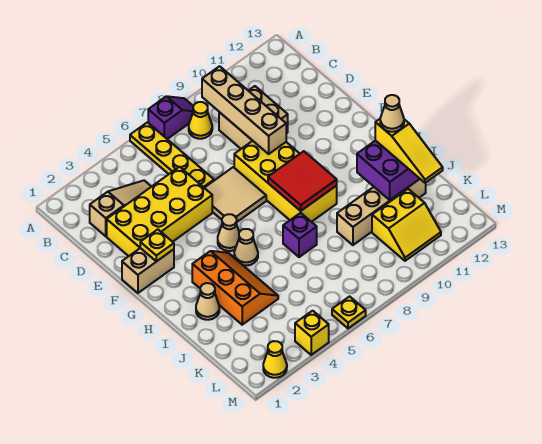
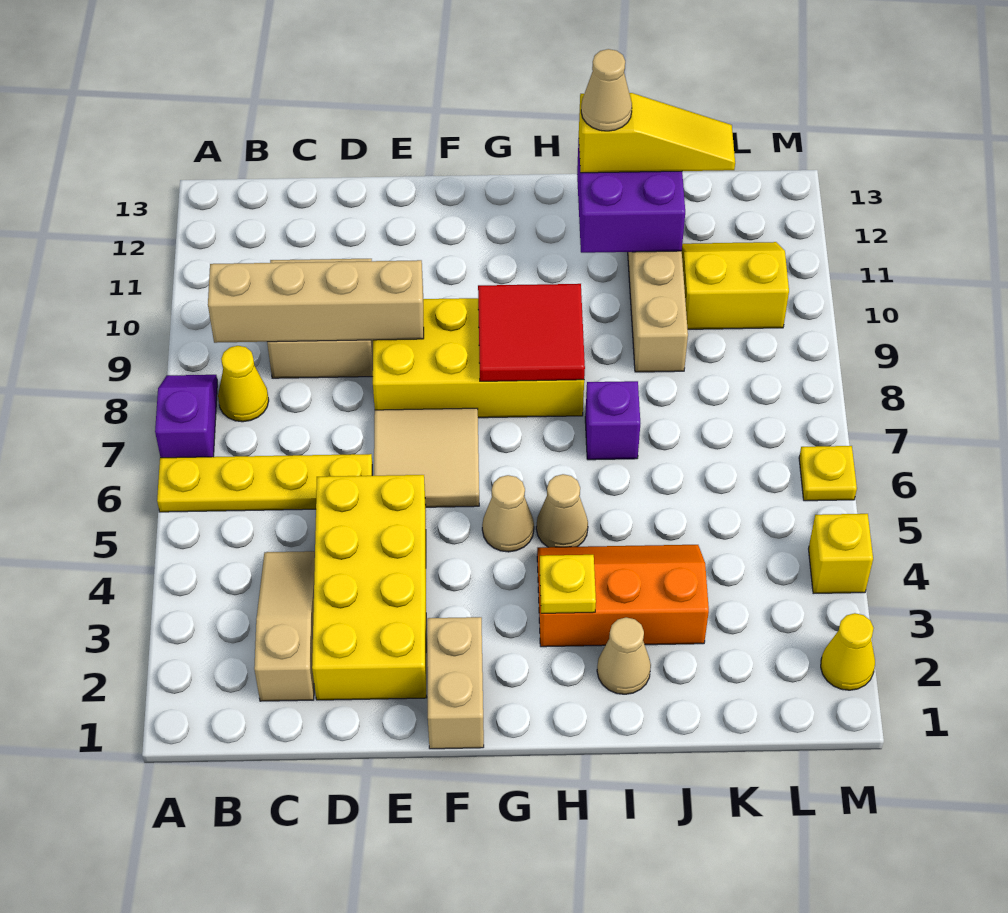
yellow 1x1 plate [140,229,174,262] -> yellow 1x1 plate moved to [540,555,596,613]
yellow 2x2 slope [372,189,441,261] -> yellow 2x2 slope turned to [682,242,789,329]

